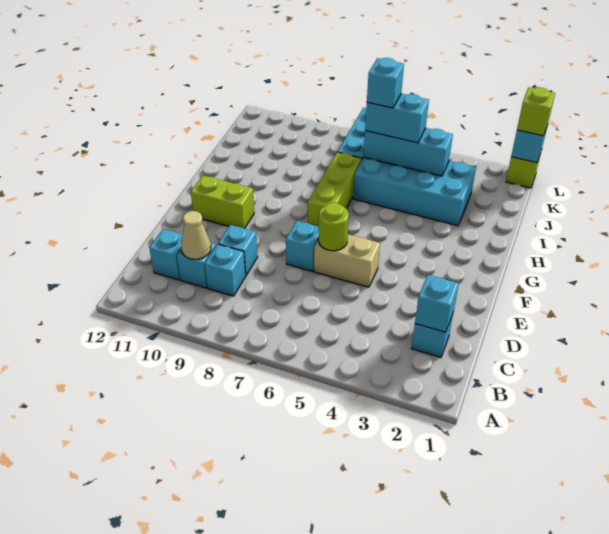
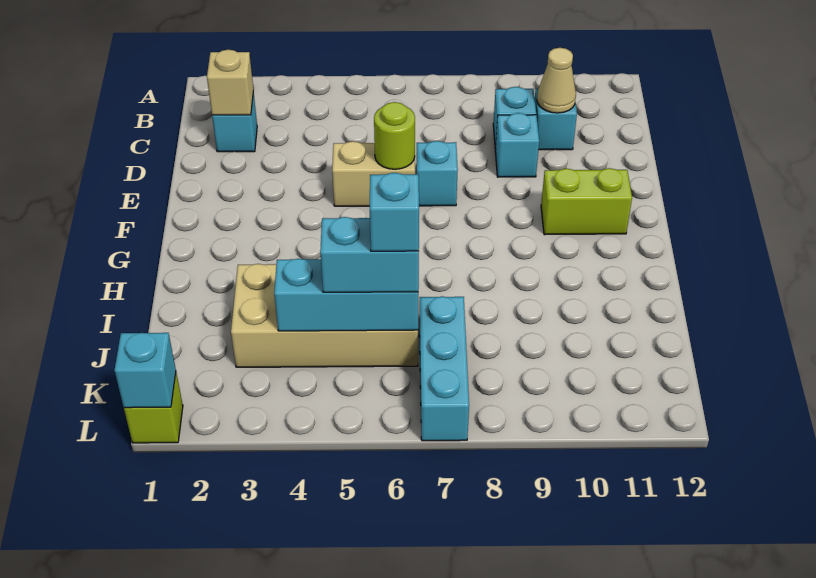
cyan 1x1 brick [415,275,459,332] -> tan 1x1 brick [207,50,253,115]
cyan 1x1 brick [149,229,183,280] -> none
lime 1x3 brick [308,152,362,227] -> none
cyan 2x4 brick [353,157,476,226] -> tan 2x4 brick [231,264,418,367]
lime 1x1 brick [517,87,555,136] -> none

